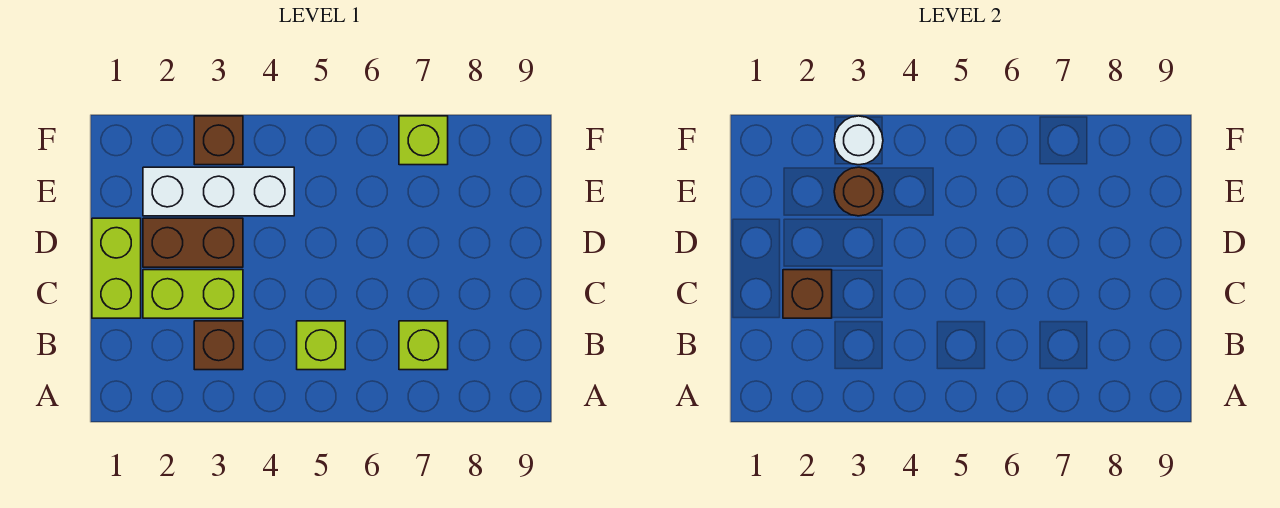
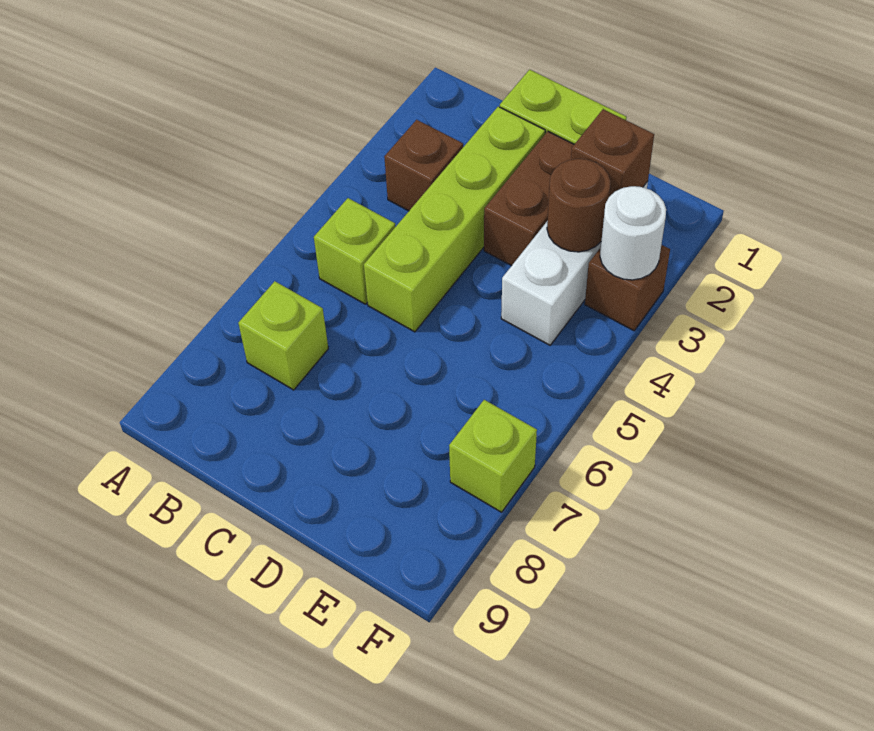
lime 1x2 brick [143,270,243,318] -> lime 1x4 brick [364,107,545,332]
brown 1x1 brick [783,270,832,318] -> brown 1x1 brick moved to [571,109,654,197]

